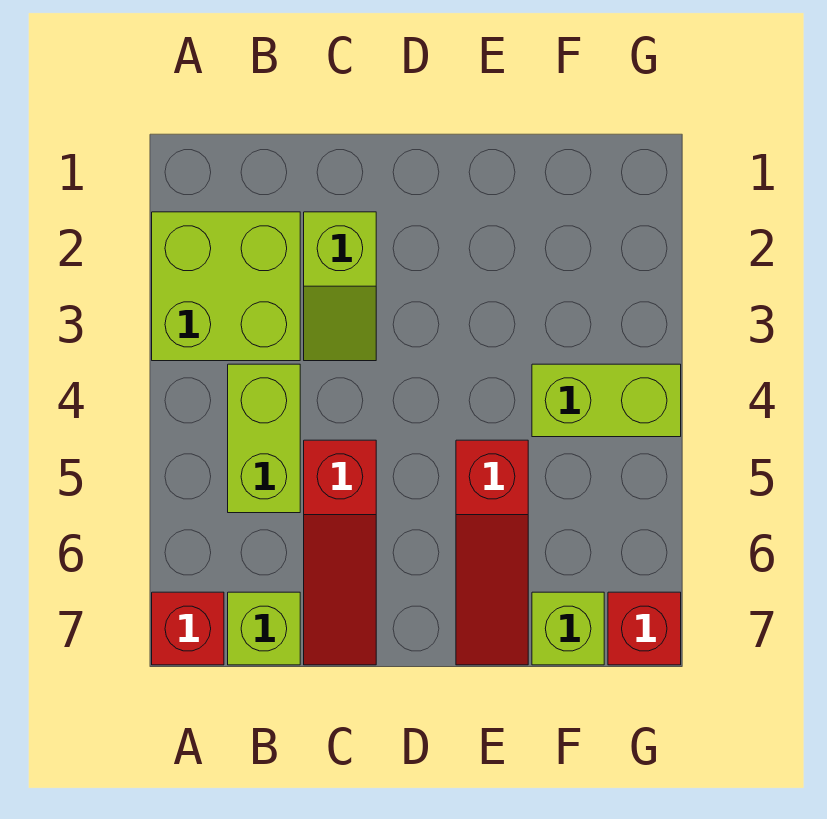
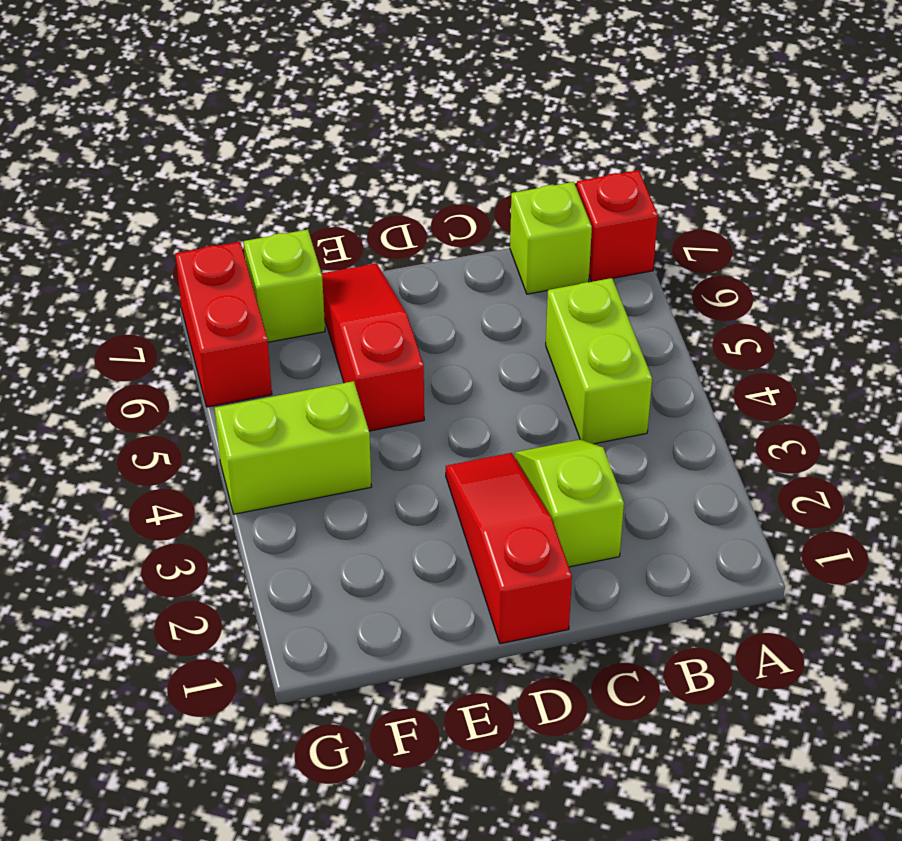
lime 2x2 brick [152,212,300,361] -> none
red 1x3 slope [304,440,376,665] -> red 1x3 slope moved to [446,453,572,644]
red 1x1 brick [608,592,681,665] -> red 1x2 brick [175,242,272,407]

